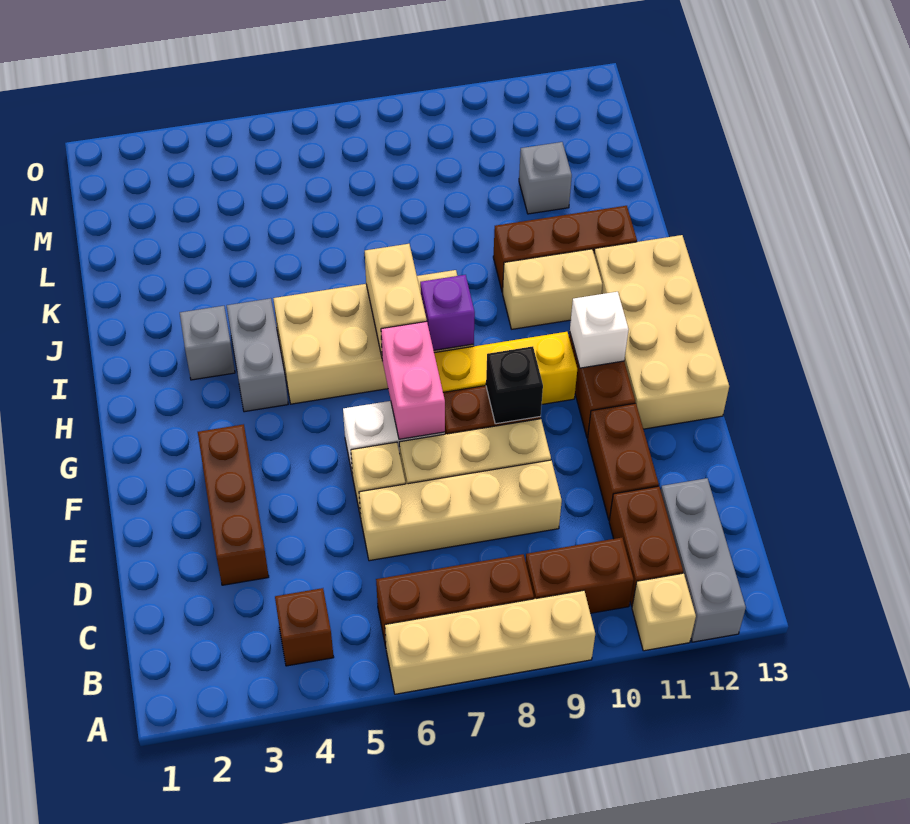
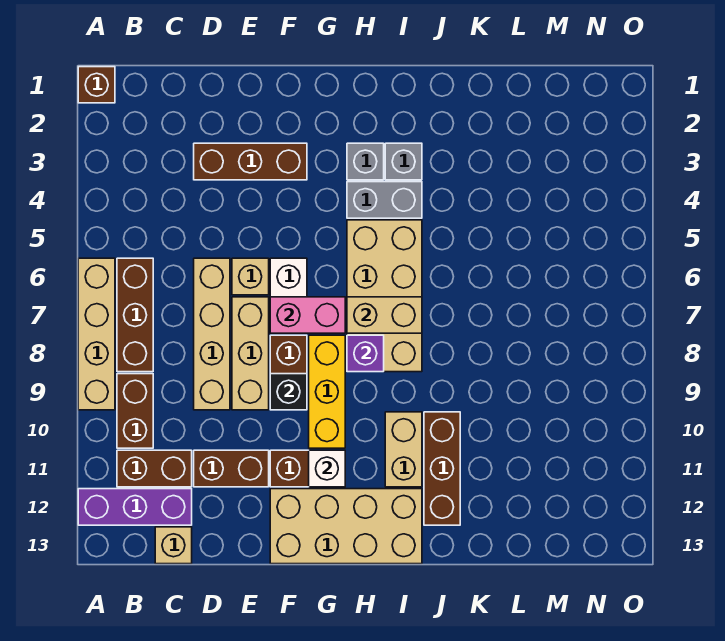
tan 1x1 brick [632,573,696,651] -> tan 1x1 brick moved to [155,527,192,564]
grey 1x3 brick [661,478,746,642] -> purple 1x3 brick [78,489,192,525]
brown 1x1 brick [275,588,334,666] -> brown 1x1 brick moved to [78,67,115,103]
grey 1x1 brick [519,142,572,214] -> grey 1x1 brick moved to [347,143,384,180]

